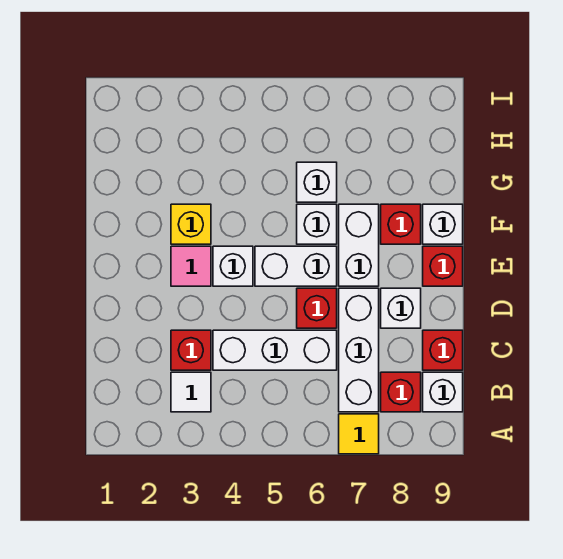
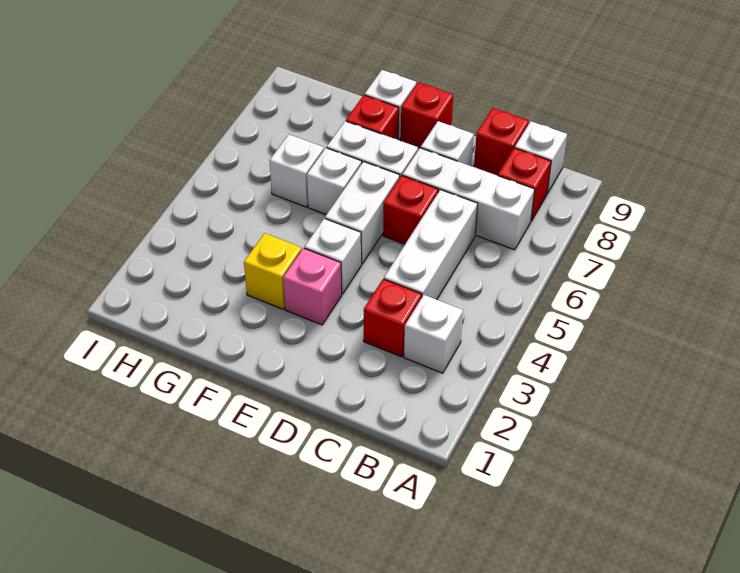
yellow 1x1 tile [339,414,379,454] -> none
white 1x1 tile [171,372,211,412] -> white 1x1 brick [404,295,463,373]
pink 1x1 tile [171,246,211,286] -> pink 1x1 brick [283,248,342,325]

